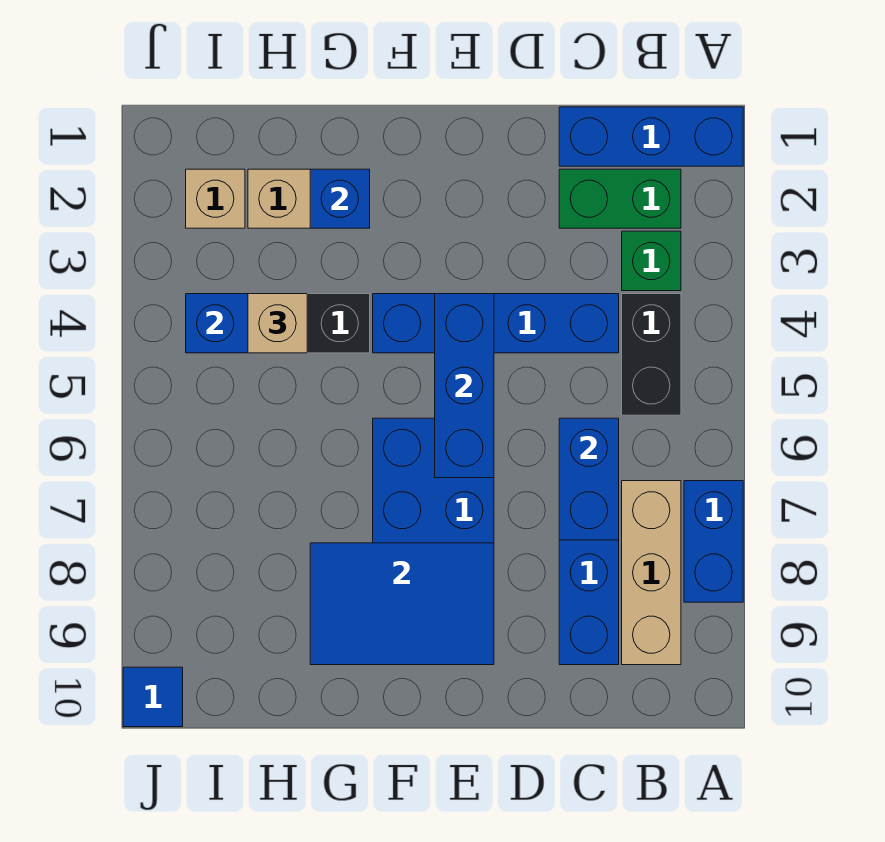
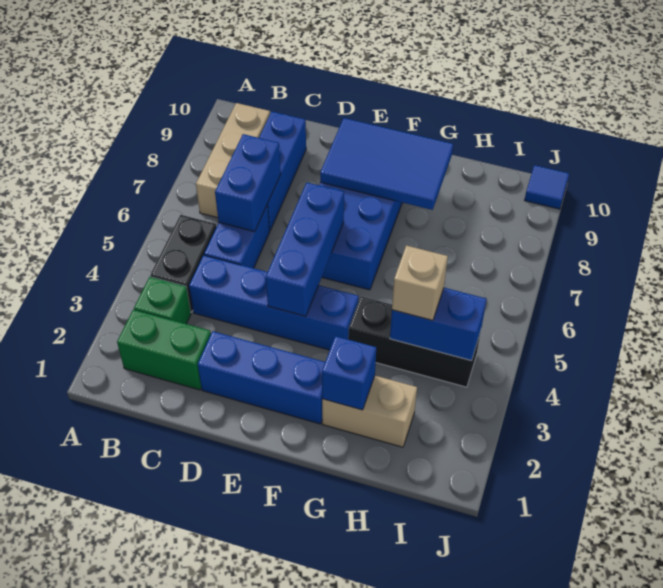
blue 1x3 brick [559,107,743,166] -> blue 1x3 brick moved to [198,331,325,424]
blue 1x2 brick [684,481,743,602] -> blue 1x2 brick moved to [204,204,270,268]
tan 1x1 brick [186,169,245,228] -> none

